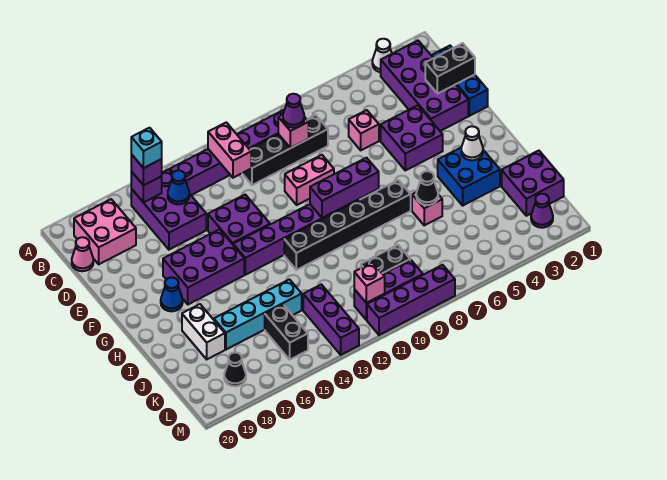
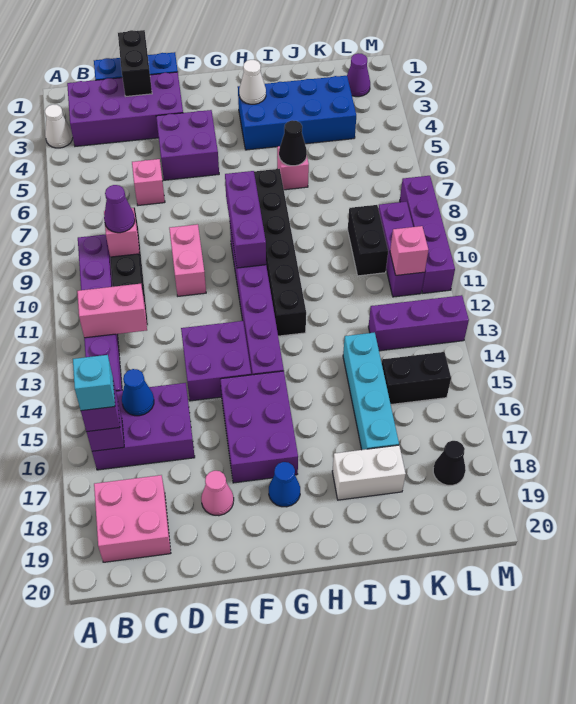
pink 1x1 cone [72,237,93,271] -> pink 1x1 cone moved to [201,471,234,516]
blue 2x2 brick [438,148,500,205] -> blue 2x4 brick [238,76,356,150]
purple 2x2 brick [502,151,564,216] -> none

